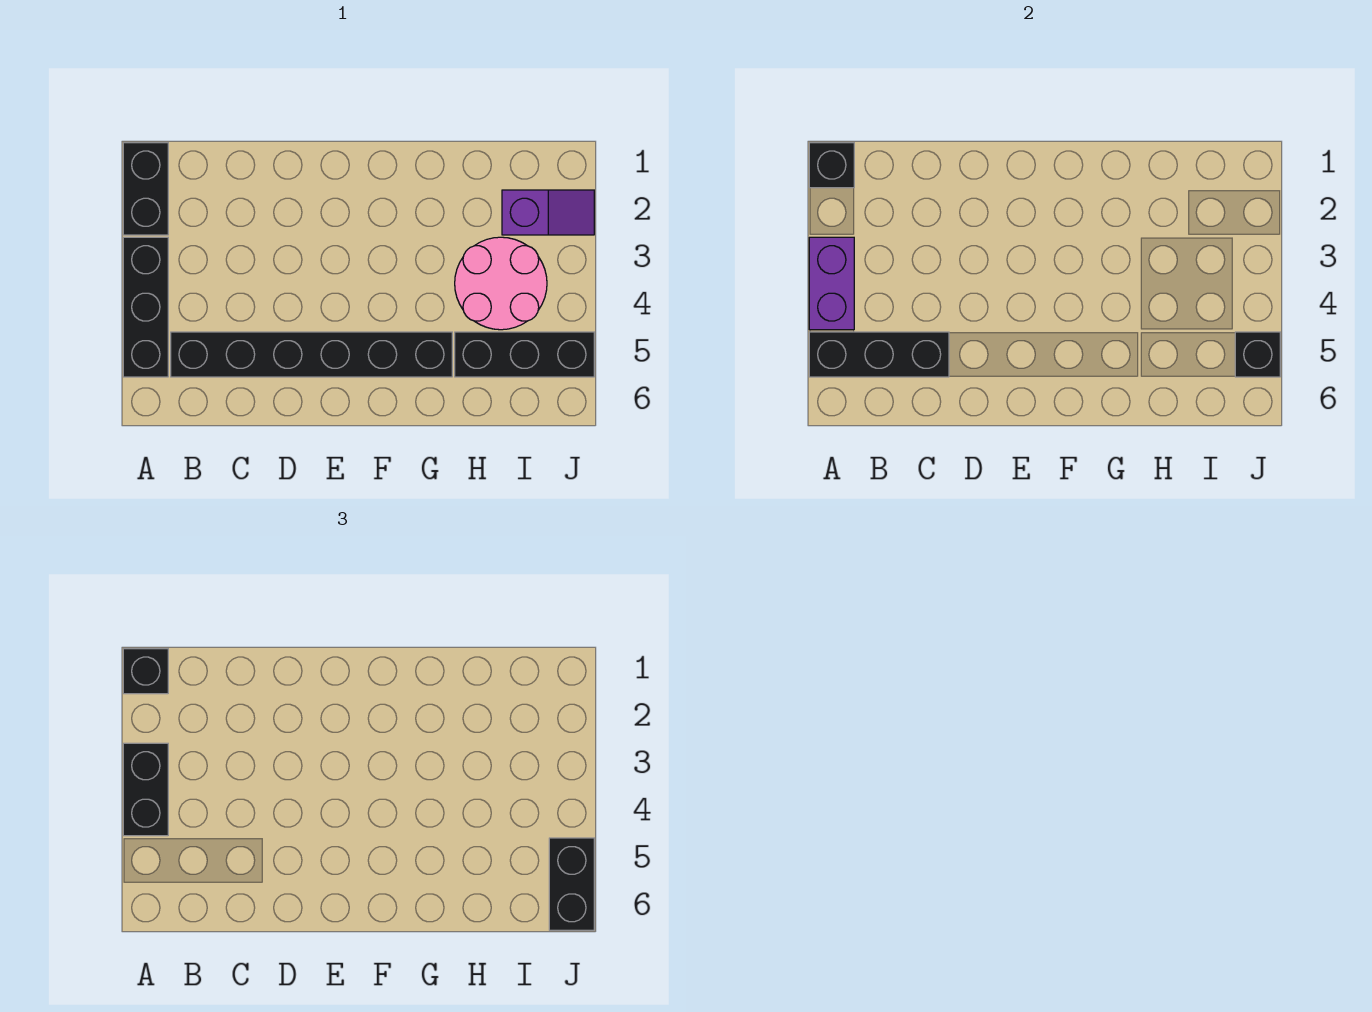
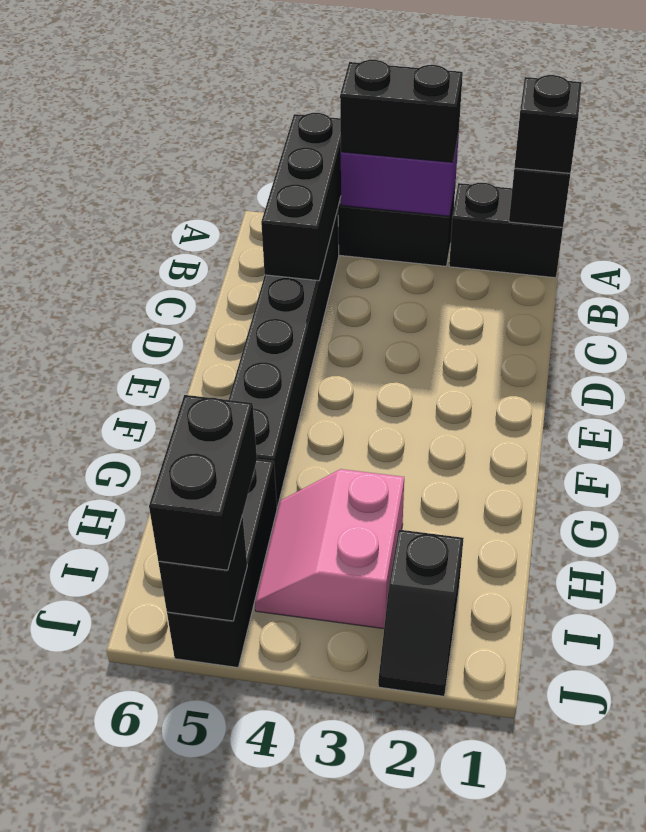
pink 2x2 round brick [455,237,547,330] -> pink 2x2 slope [255,469,404,629]
purple 1x2 slope [502,190,594,235] -> black 1x2 slope [378,530,464,696]
black 1x2 brick [549,838,594,930] -> black 1x2 brick turned to [149,395,257,570]

